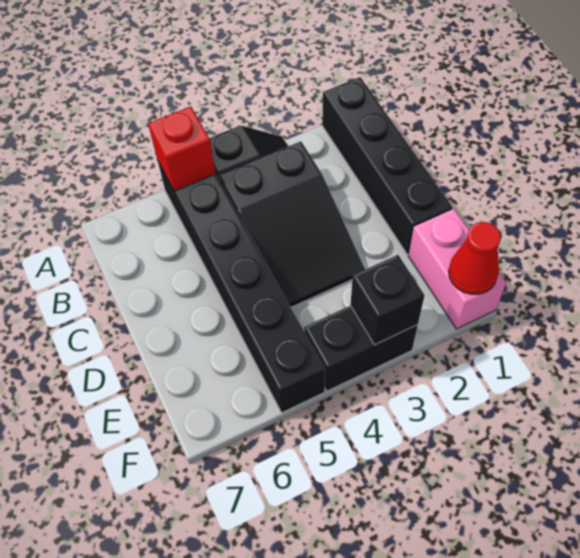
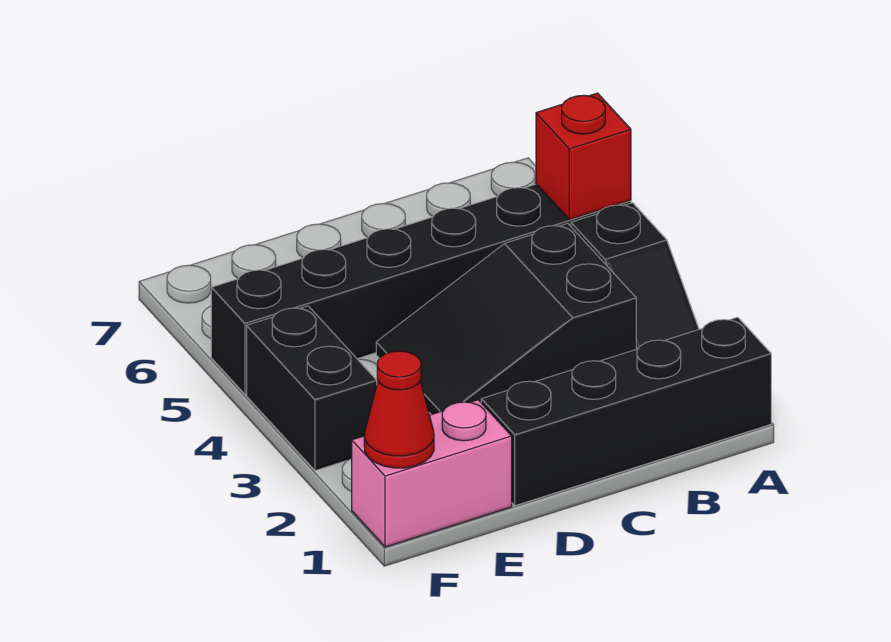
black 1x1 brick [350,255,424,345] -> none

